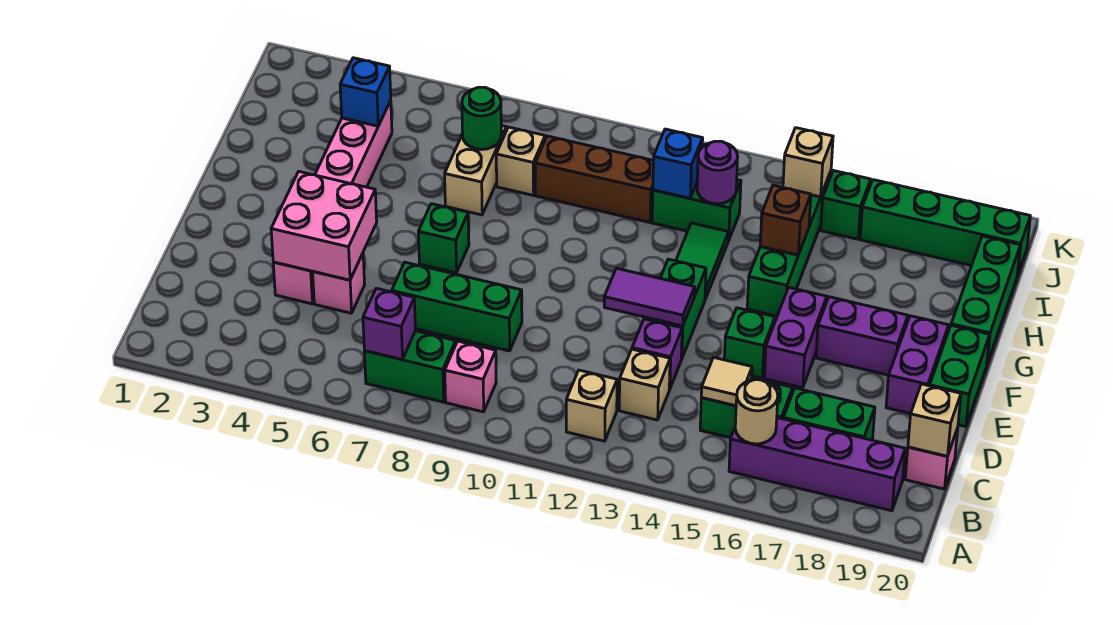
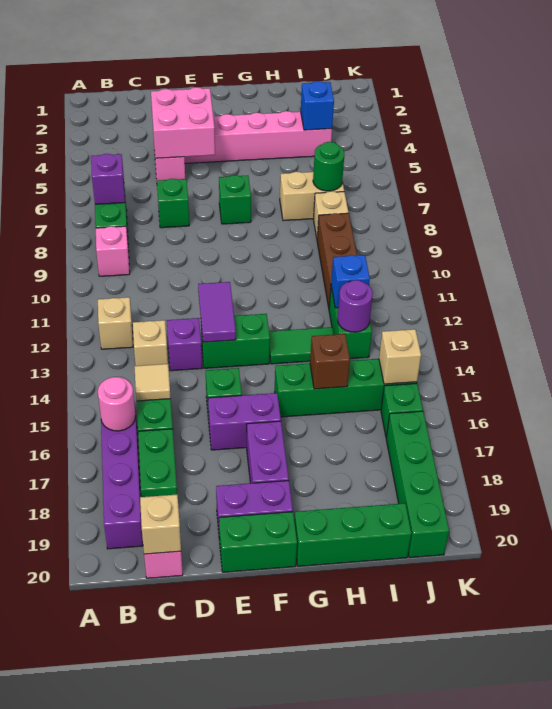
tan 1x1 round brick [735,380,778,444] -> pink 1x1 round brick [98,377,136,431]
green 1x3 brick [392,262,522,351] -> green 1x1 brick [157,179,189,228]

